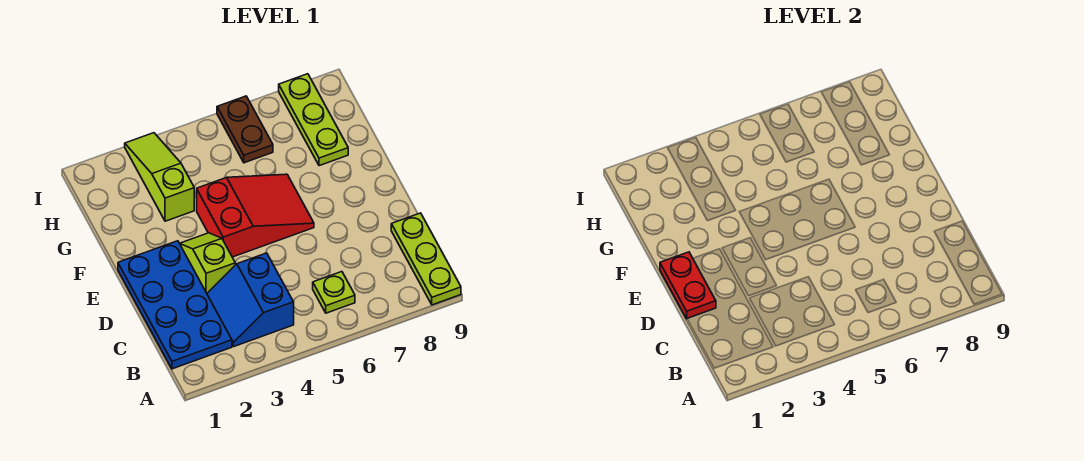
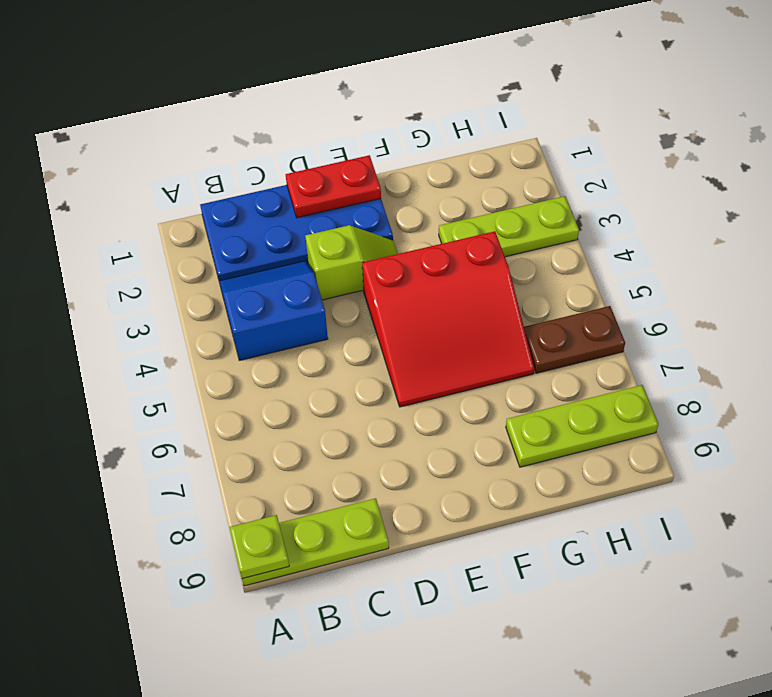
lime 1x1 plate [313,272,355,313] -> lime 1x1 plate moved to [229,515,289,579]
red 2x3 slope [197,174,314,257] -> red 3x3 slope [362,231,535,407]
lime 1x3 slope [125,133,194,221] -> lime 1x3 plate [439,196,579,257]

